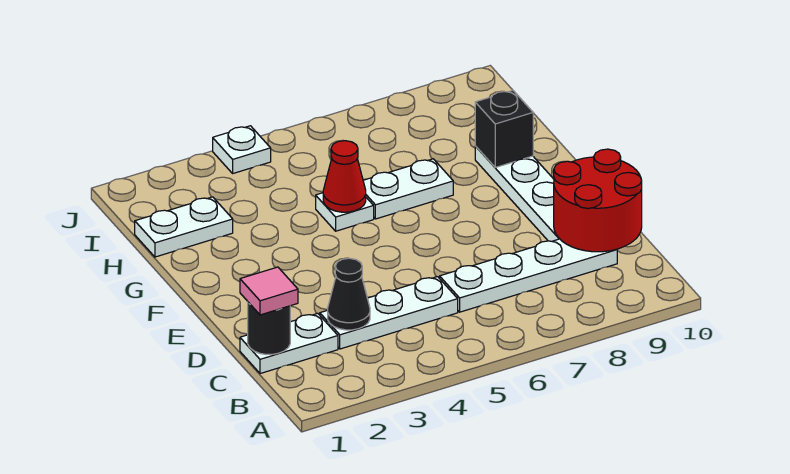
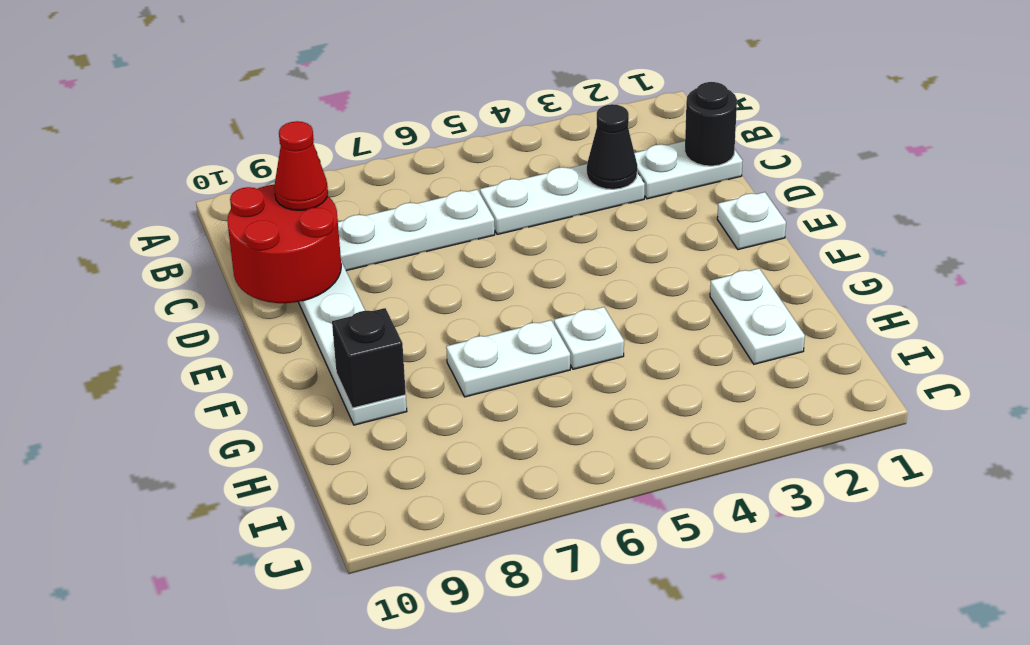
pink 1x1 tile [240,267,298,315] -> none
red 1x1 cone [323,141,366,212] -> red 1x1 cone moved to [274,121,328,211]
white 1x2 plate [135,197,233,257] -> white 1x2 plate turned to [710,268,805,364]
white 1x1 plate [213,126,271,173] -> white 1x1 plate moved to [717,192,786,250]

